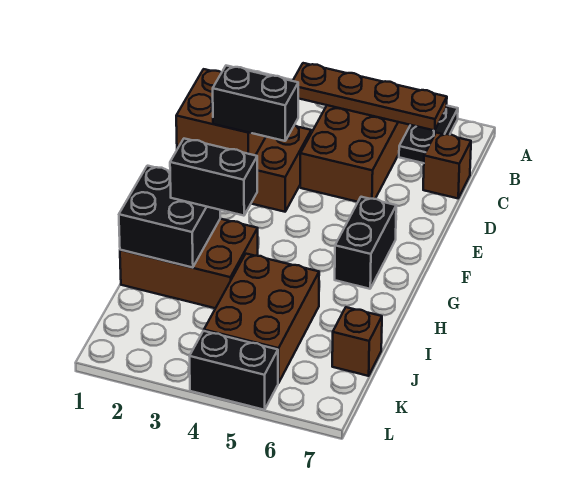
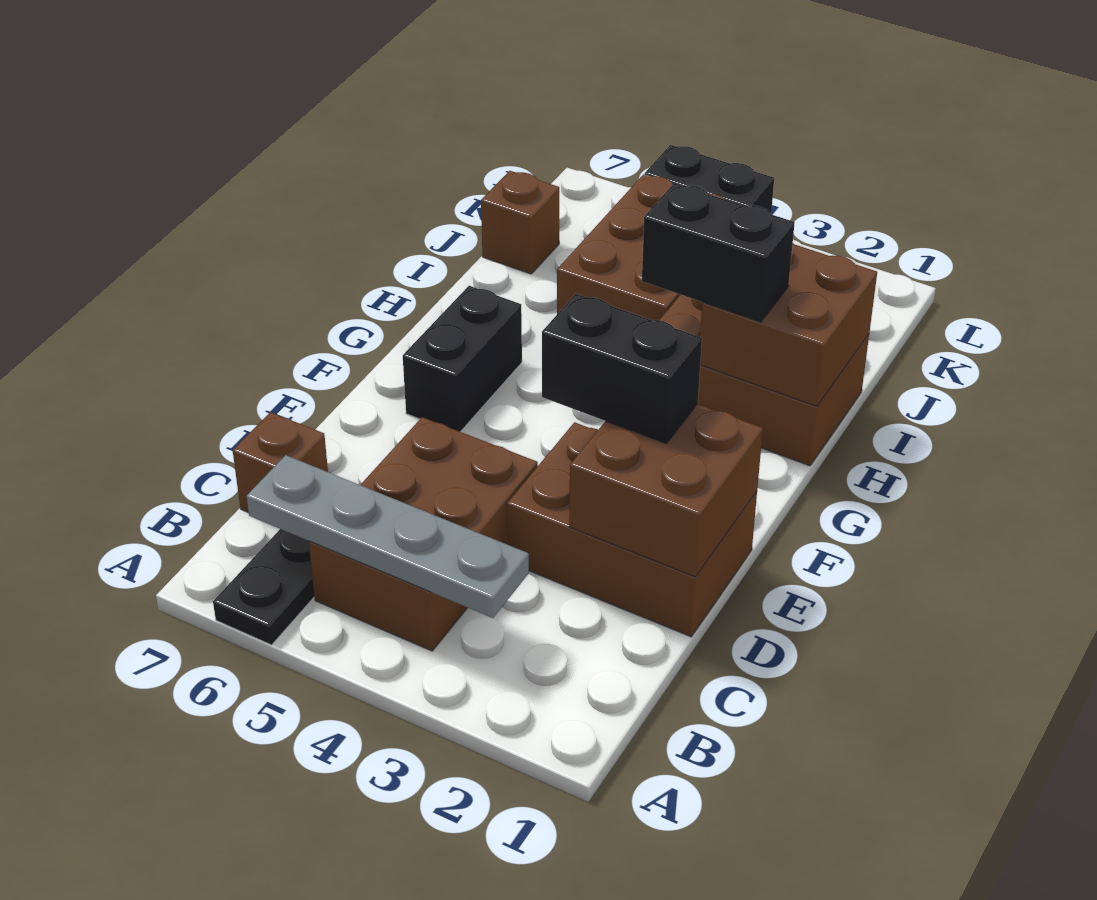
brown 1x4 plate [293,63,447,130] -> grey 1x4 plate [246,455,529,618]
black 2x2 brick [119,166,220,268] -> brown 2x2 brick [700,244,877,406]

